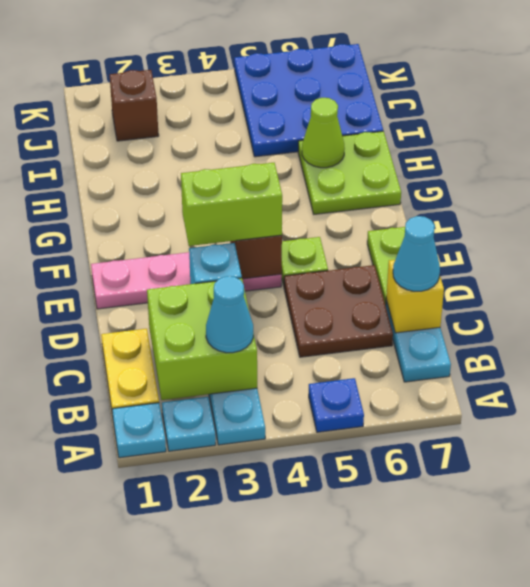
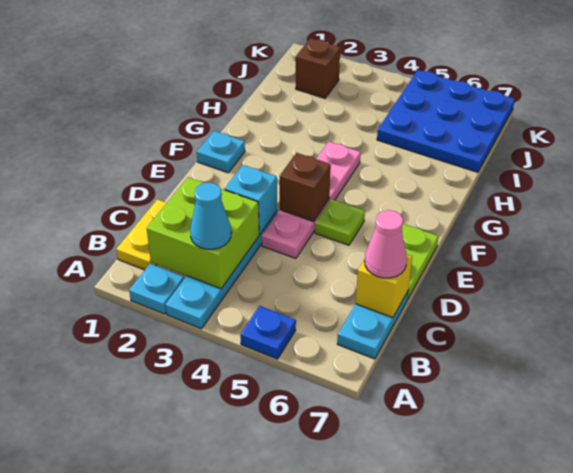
cyan 1x1 plate [112,403,166,458] -> cyan 1x1 plate moved to [197,131,245,173]
brown 2x2 plate [284,265,393,357] -> none
cyan 1x1 cone [393,216,440,291] -> pink 1x1 cone [365,210,407,278]
pink 1x4 plate [91,252,282,309] -> pink 1x4 plate turned to [262,142,361,258]
lime 1x2 brick [181,163,282,246] -> none
lime 2x2 plate [298,131,401,214] -> none
lime 1x1 cone [302,98,345,168] -> none

